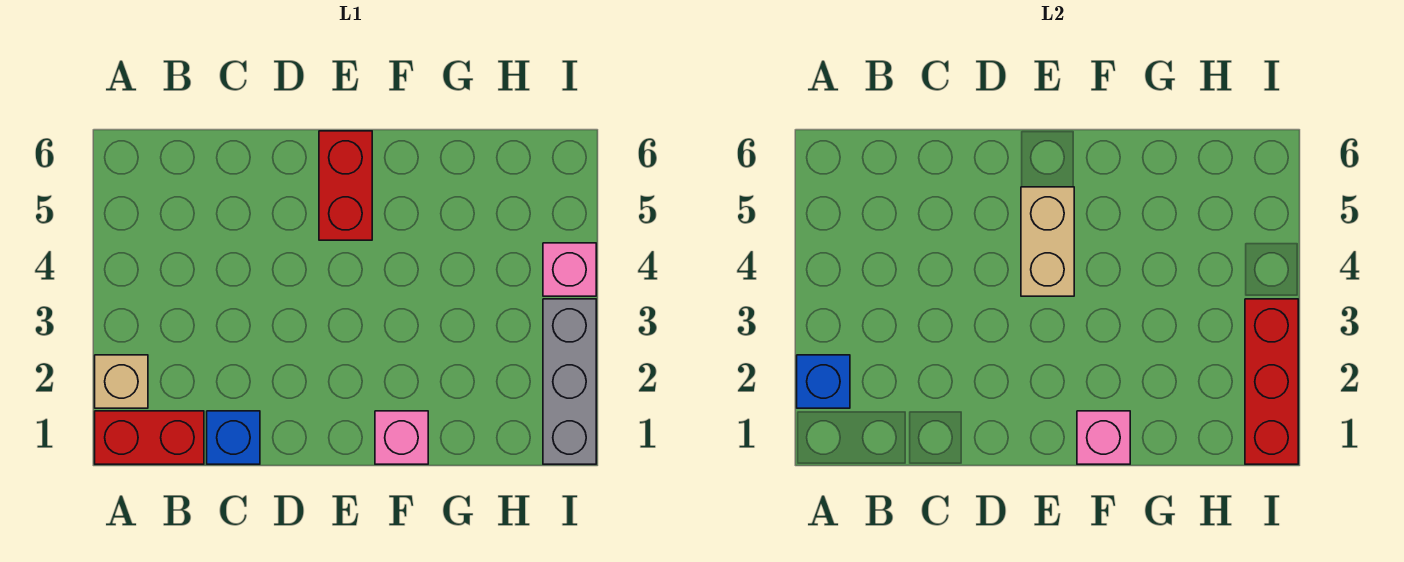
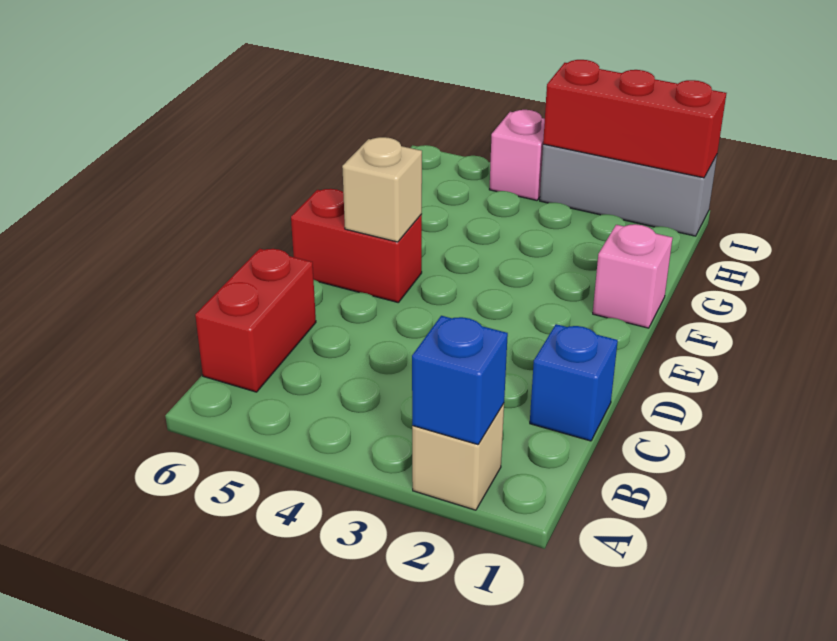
red 1x2 brick [95,411,204,464] -> red 1x2 brick moved to [195,249,316,392]
tan 1x2 brick [1021,187,1074,296] -> tan 1x1 brick [342,137,422,242]
pink 1x1 brick [1077,411,1130,464] -> none

